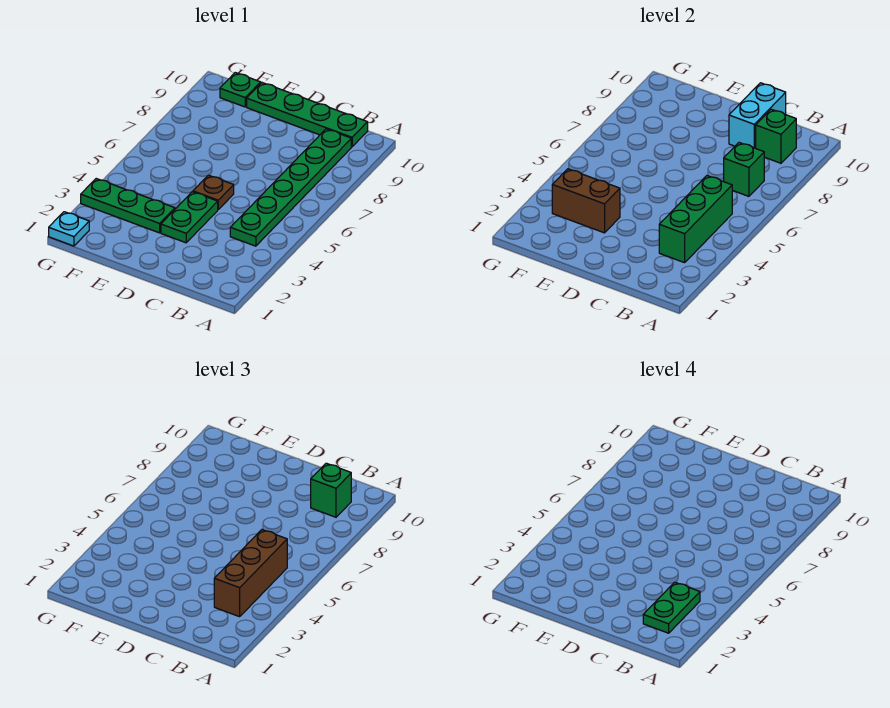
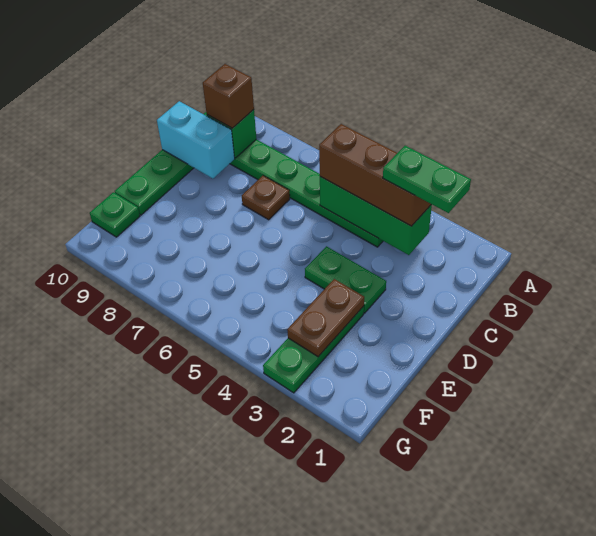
green 1x1 brick [724,143,765,196] -> none
green 1x1 brick [311,463,351,517] -> brown 1x1 brick [203,64,254,128]
brown 1x1 plate [193,175,234,209] -> brown 1x1 plate moved to [242,176,290,220]
brown 1x2 brick [552,169,620,233] -> brown 1x2 plate [287,279,364,357]
cyan 1x1 plate [49,212,89,246] -> none

